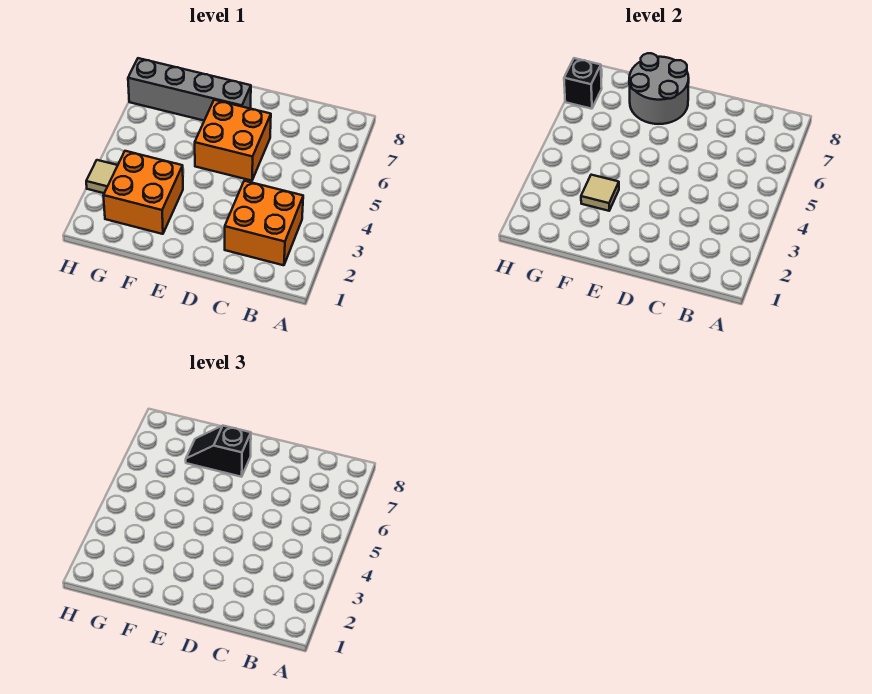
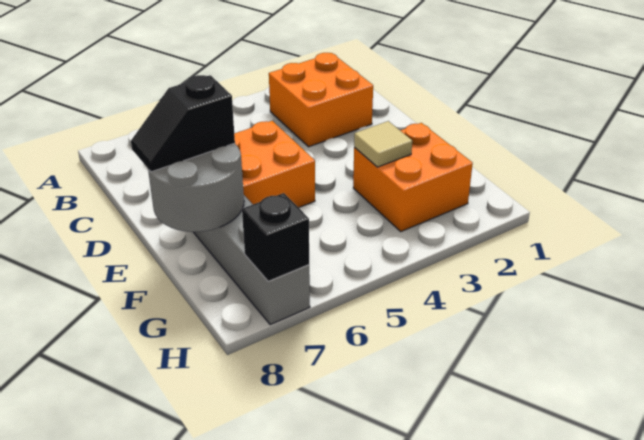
black 1x2 slope [186,426,251,477] -> black 1x2 slope turned to [131,75,235,172]
tan 1x1 tile [86,160,118,193] -> none

